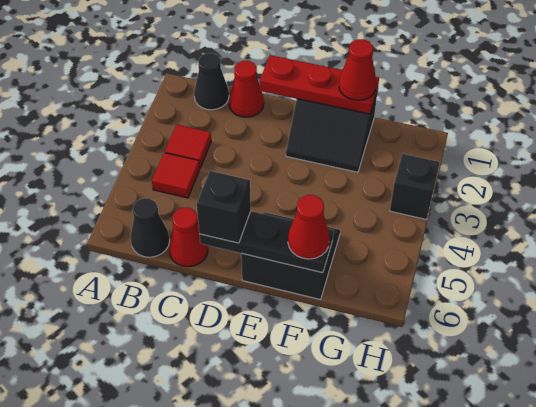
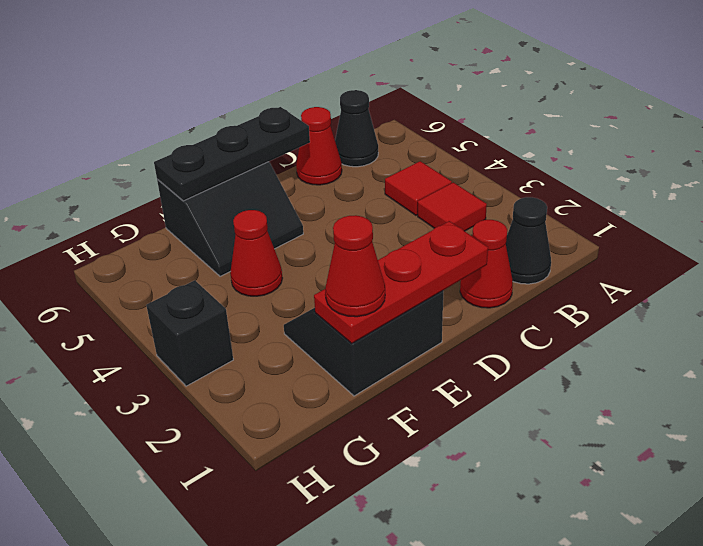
black 1x1 brick [197,171,251,243] -> none
red 1x1 cone [288,195,330,259] -> red 1x1 cone moved to [230,210,282,296]

